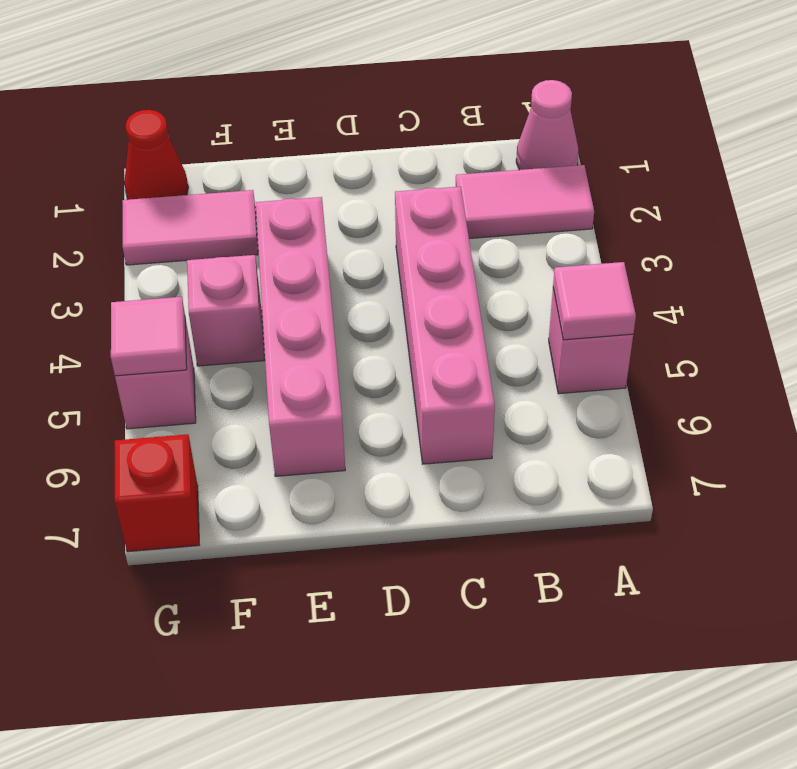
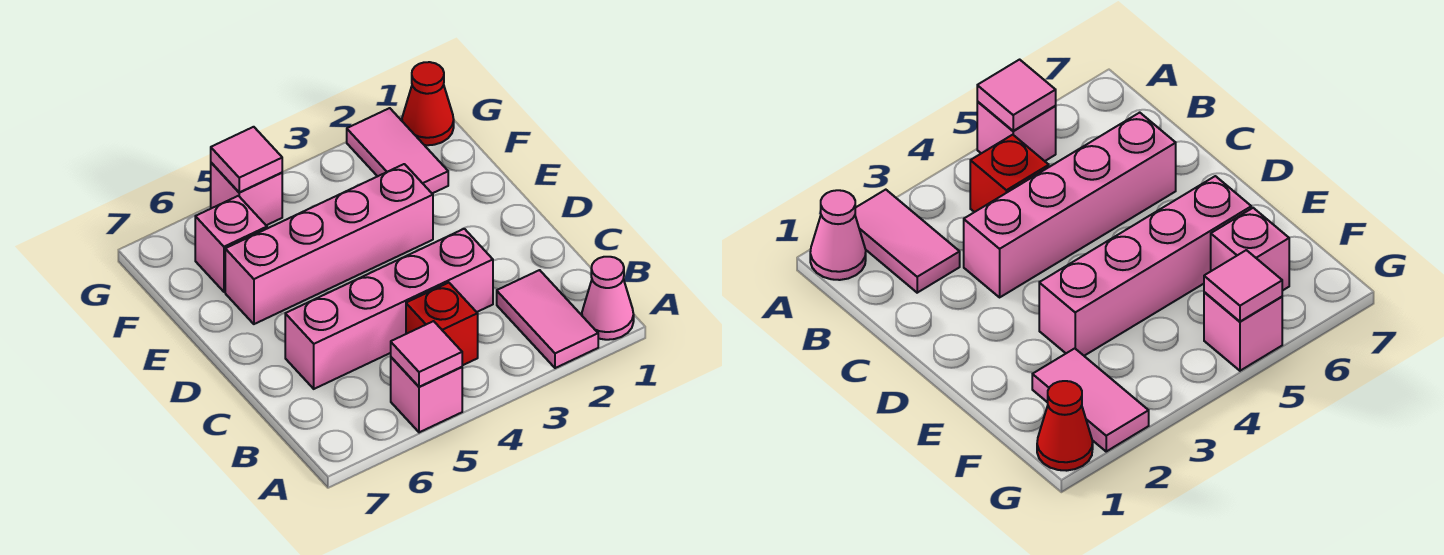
pink 1x1 brick [187,255,264,366] -> pink 1x1 brick moved to [195,196,267,292]
red 1x1 brick [115,434,199,552] -> red 1x1 brick moved to [406,283,478,366]

